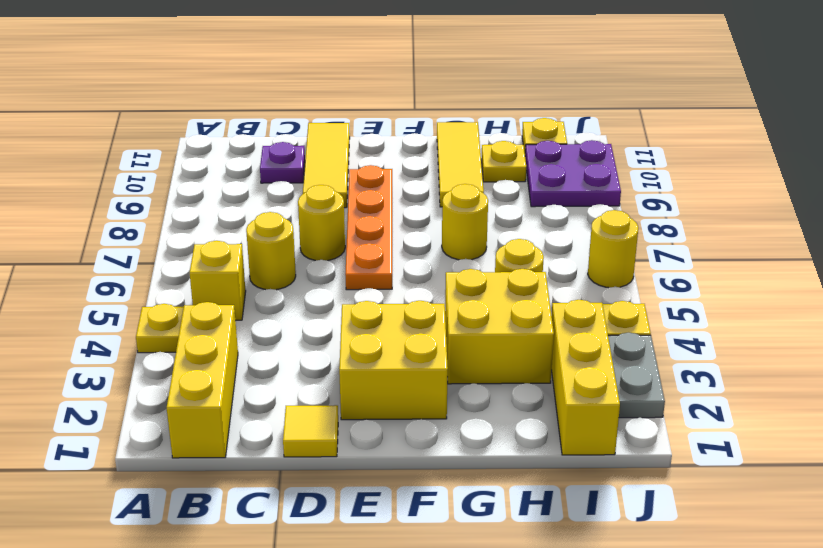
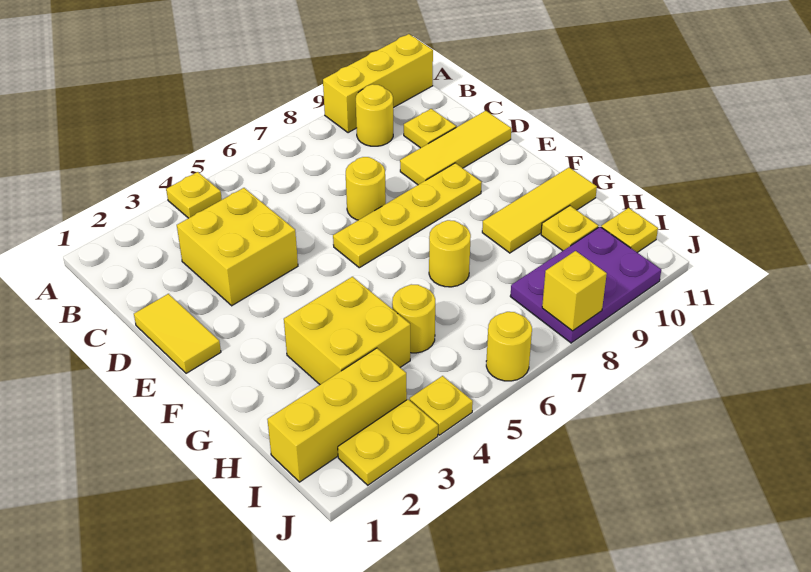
yellow 1x3 brick [167,302,238,458] -> yellow 1x3 brick moved to [323,34,433,133]
yellow 1x1 brick [190,241,246,320] -> yellow 1x1 brick moved to [542,251,607,331]
yellow 1x1 round brick [246,212,296,290] -> yellow 1x1 round brick moved to [356,84,393,146]
purple 1x1 plate [260,142,305,183] -> yellow 1x1 plate [404,109,456,148]
yellow 1x1 tile [283,405,338,457] -> yellow 1x2 tile [134,294,221,373]
yellow 2x2 brick [339,301,448,420] -> yellow 2x2 brick moved to [177,188,298,306]
orange 1x4 plate [345,165,392,290] -> yellow 1x4 plate [333,163,482,268]
purple 2x2 plate [525,140,621,207] -> purple 2x3 plate [510,227,661,343]
grey 1x2 plate [608,333,665,418] -> yellow 1x2 plate [338,399,438,485]

